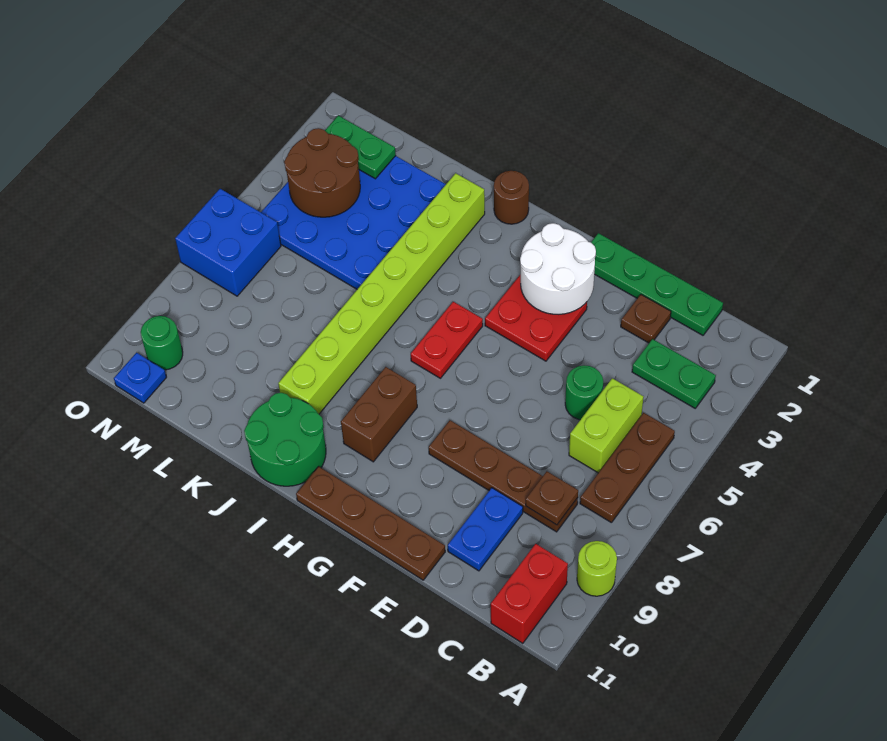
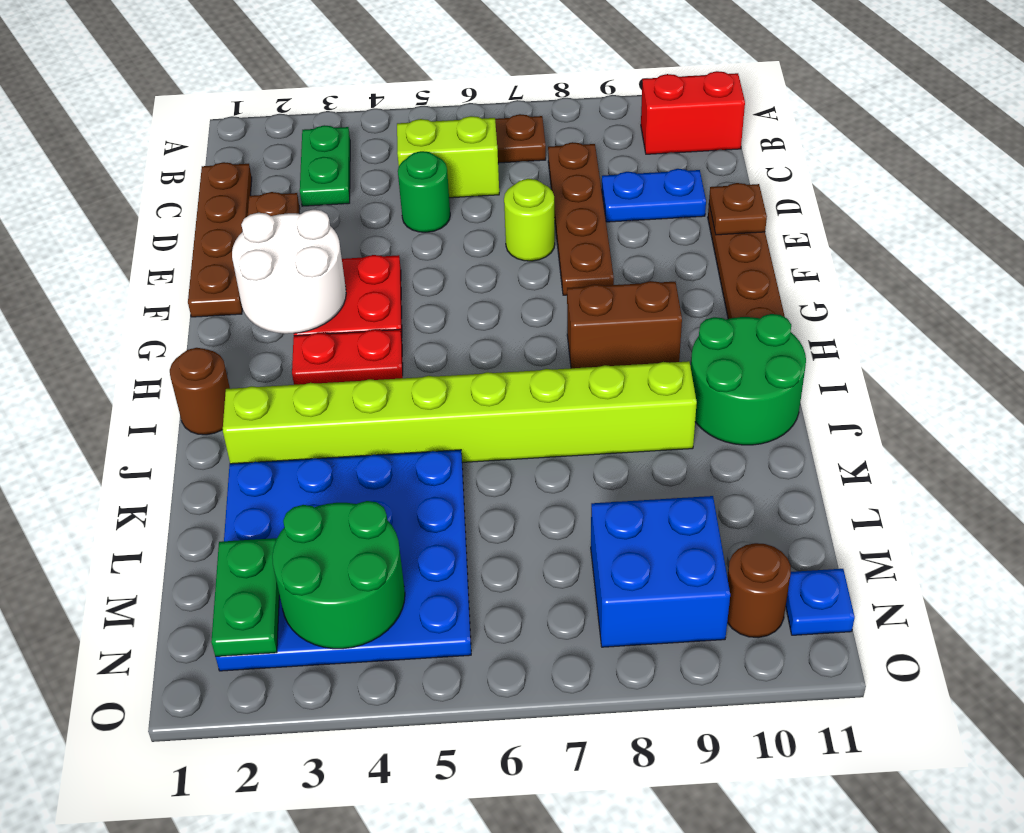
lime 1x1 round brick [577,541,617,596] -> lime 1x1 round brick moved to [504,179,555,261]
green 1x4 plate [591,233,723,335] -> brown 1x4 plate [188,162,252,317]
brown 1x1 plate [526,471,578,525] -> brown 1x1 plate moved to [709,183,767,235]
red 1x2 plate [411,302,483,378] -> red 1x2 plate moved to [292,329,403,385]
brown 2x2 round brick [284,128,360,217] -> green 2x2 round brick [272,501,405,649]
blue 2x2 brick [175,189,281,296] -> blue 2x2 brick moved to [591,496,730,647]
green 1x1 round brick [141,316,183,370] -> brown 1x1 round brick [727,543,791,638]

